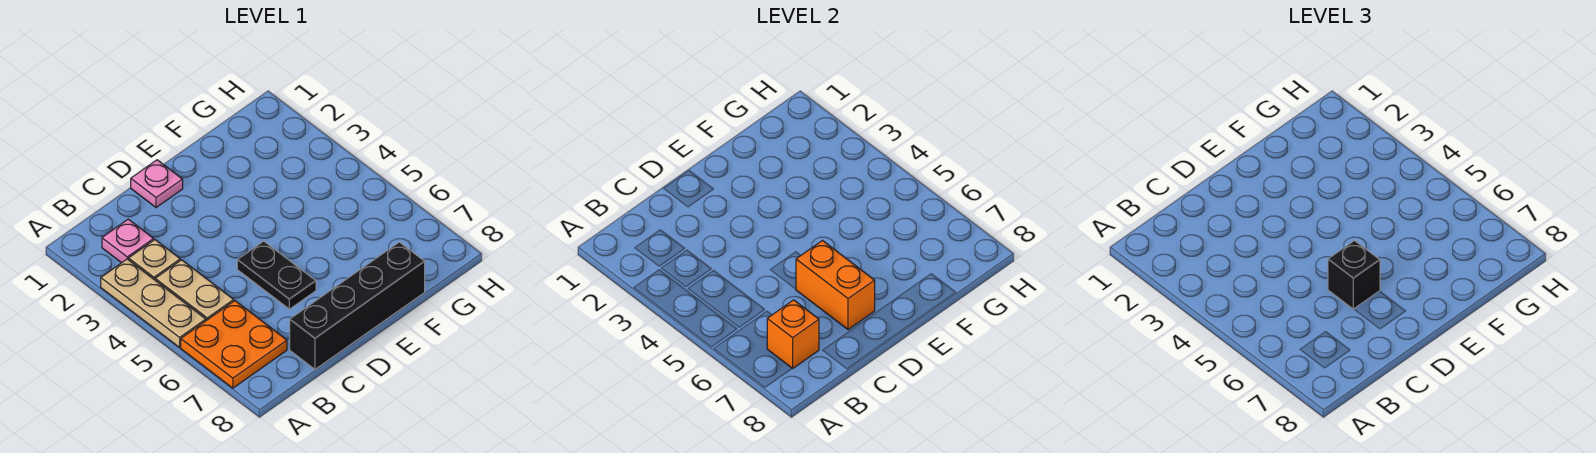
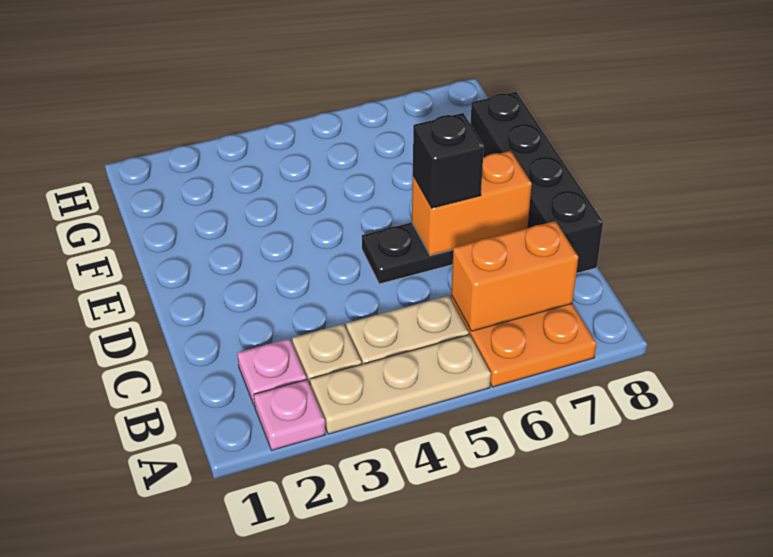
orange 1x1 brick [767,300,819,369] -> orange 1x2 brick [451,221,578,331]
pink 1x1 plate [131,160,183,208] -> pink 1x1 plate moved to [254,380,326,450]

